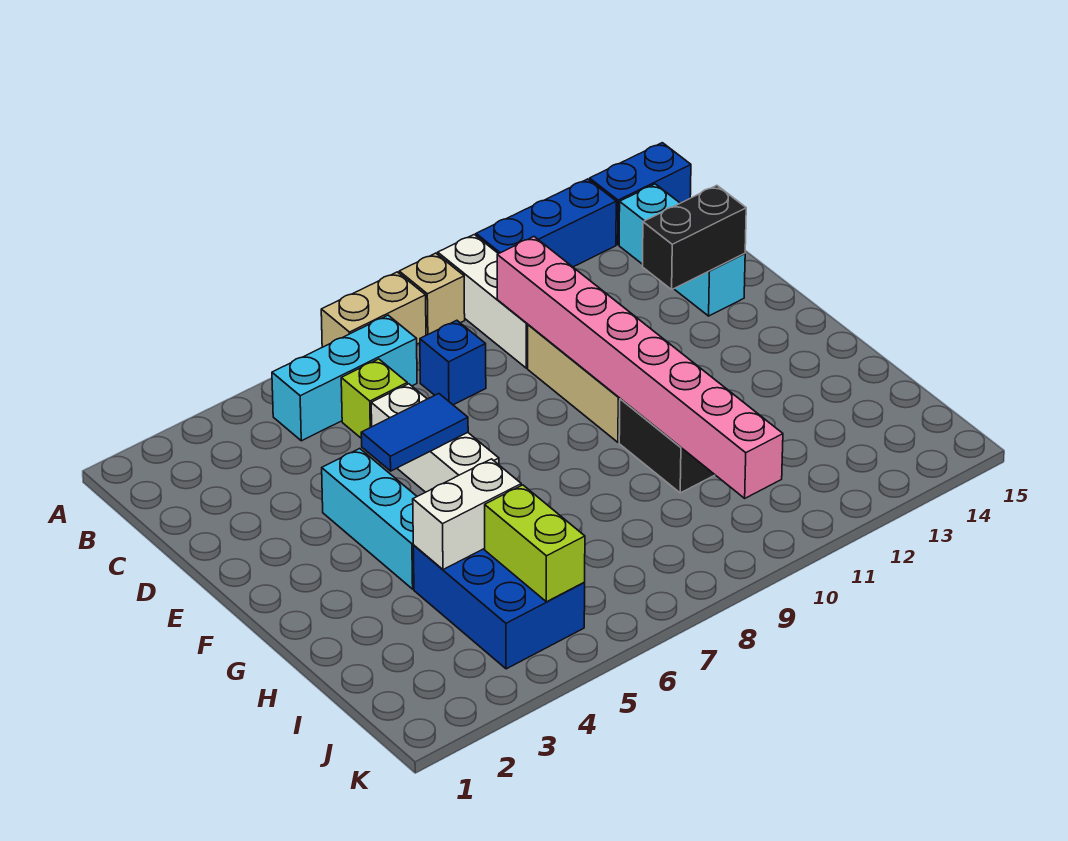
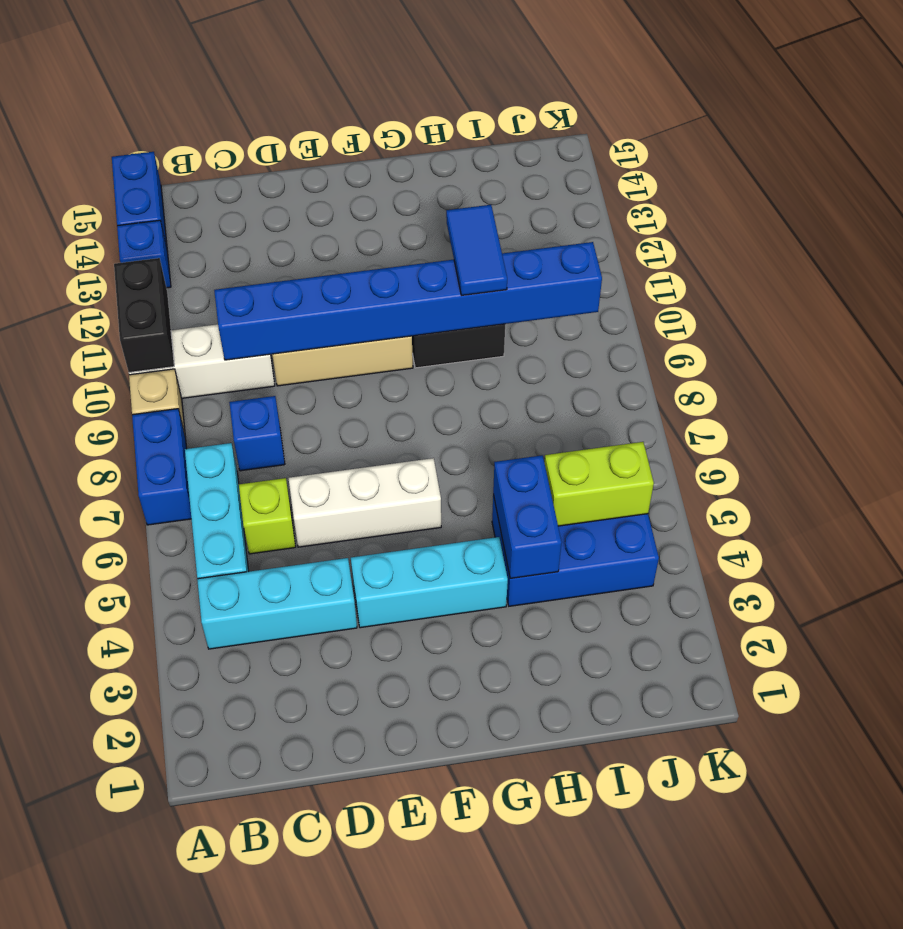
tan 1x2 brick [321,272,426,347] -> blue 1x2 brick [132,409,191,525]
blue 1x3 brick [476,179,616,267] -> blue 1x1 brick [117,220,171,288]
cyan 1x3 brick [619,184,745,316] -> cyan 1x3 brick moved to [197,558,357,649]
pink 1x8 brick [497,237,783,498] -> blue 1x8 brick [214,242,602,360]
black 1x2 brick [642,185,746,290] -> black 1x2 brick moved to [114,258,174,373]
blue 1x2 tile [361,394,468,471] -> blue 1x2 tile moved to [446,205,507,295]
white 1x2 brick [413,459,521,570] -> blue 1x2 brick [493,455,562,578]

